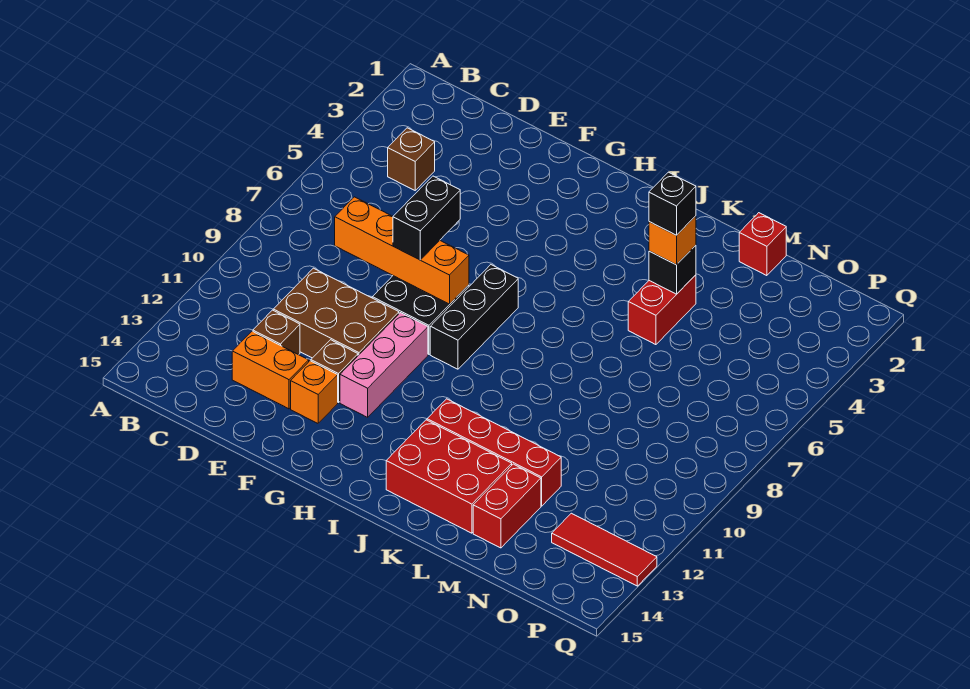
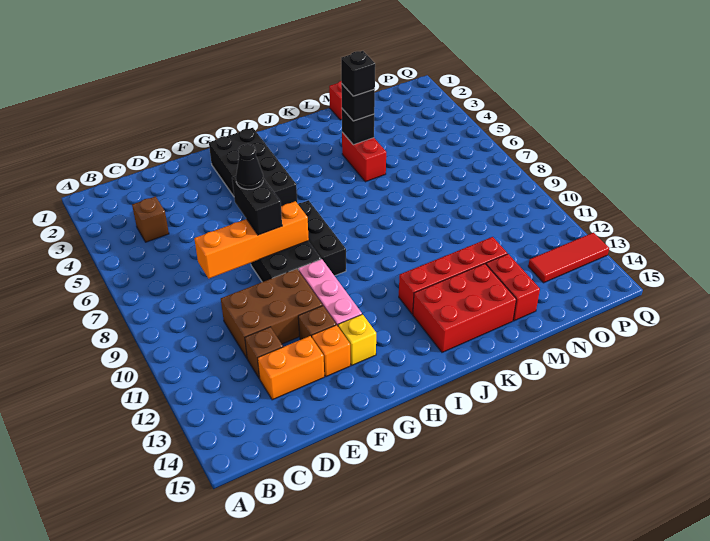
none -> black 1x1 cone [236,144,263,189]
none -> black 2x4 brick [209,128,297,206]
none -> yellow 1x1 brick [338,314,376,365]
orange 1x1 brick [649,216,696,265] -> black 1x1 brick [341,83,375,121]

